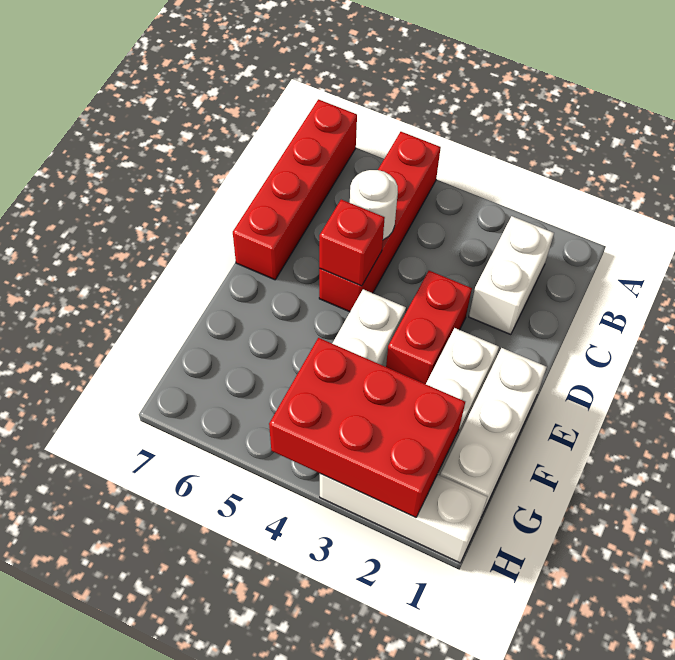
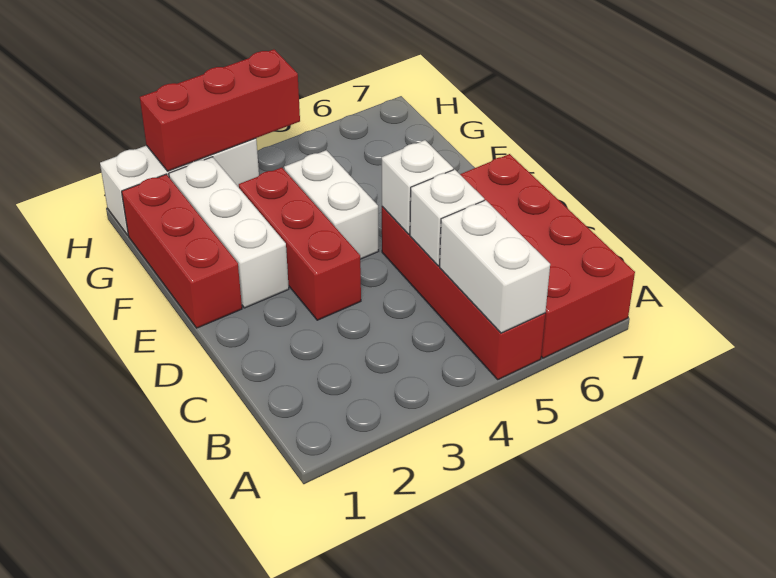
red 1x4 brick [233,99,357,280] -> red 2x4 brick [460,154,635,358]
white 1x2 brick [469,216,554,335] -> white 1x2 brick moved to [440,200,550,333]
white 1x1 round brick [350,170,398,240] -> white 1x1 brick [410,169,484,266]
red 1x2 brick [386,271,472,384] -> red 1x3 brick [239,167,361,320]
red 1x1 brick [319,200,385,286] -> white 1x1 brick [382,140,453,234]
white 1x3 brick [440,348,547,515] -> red 1x3 brick [122,174,242,328]
red 2x3 brick [269,338,465,518] -> red 1x3 brick [140,49,300,171]

